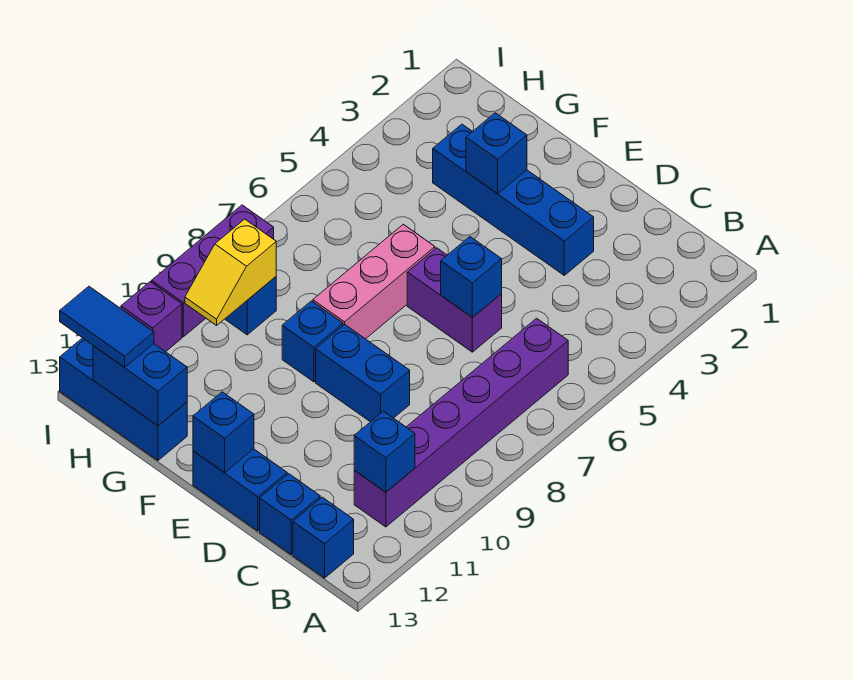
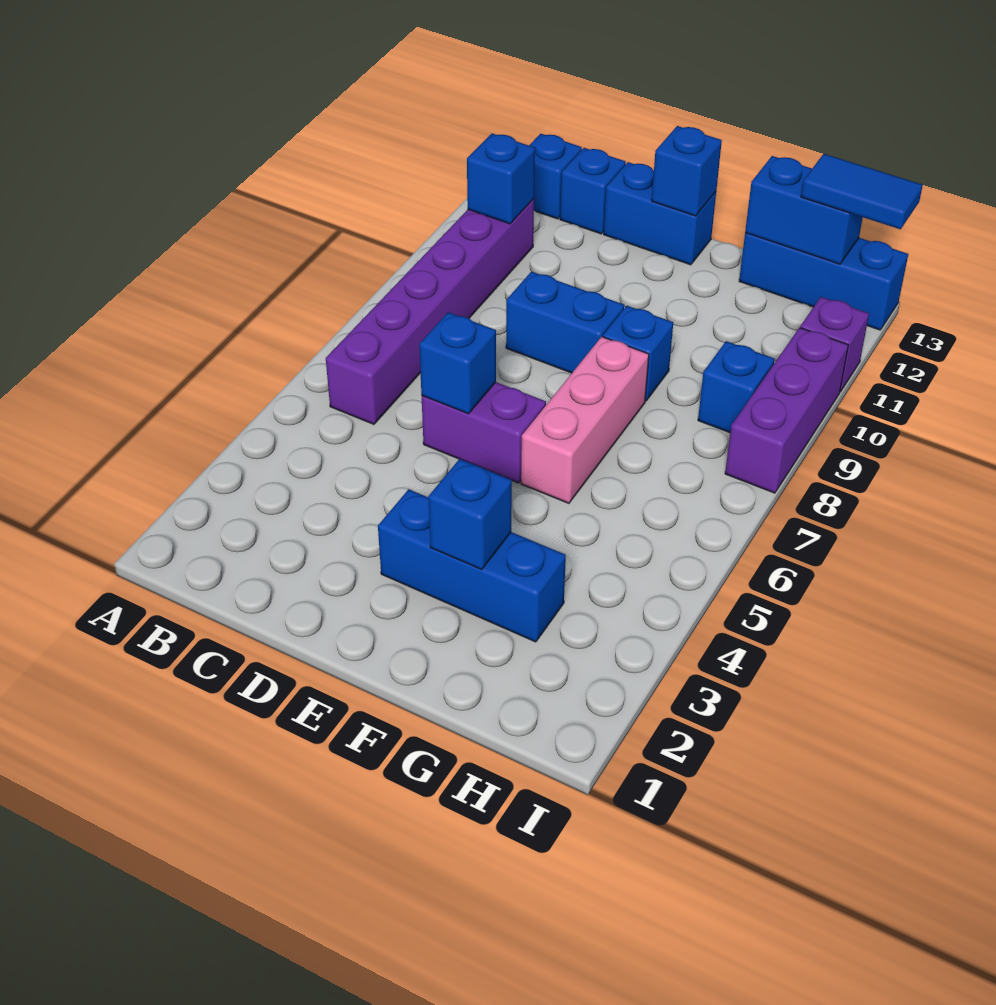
blue 1x4 brick [433,124,594,275] -> blue 1x3 brick [378,489,566,642]
yellow 1x2 slope [185,219,276,325] -> none

